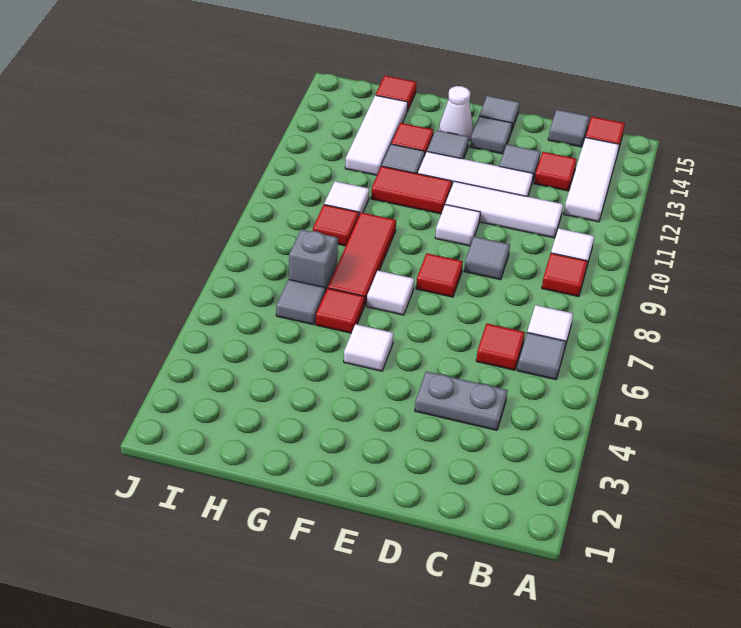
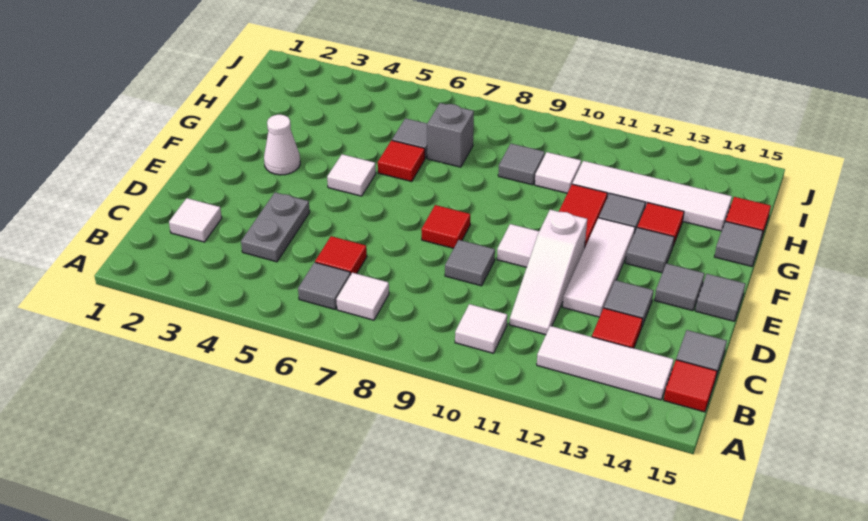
red 1x1 tile [542,253,588,297] -> none
white 1x3 tile [445,181,563,238] -> white 1x3 slope [509,210,587,335]
white 1x1 tile [367,271,414,315] -> white 1x1 tile moved to [169,198,222,242]
white 1x1 cone [439,86,473,140] -> white 1x1 cone moved to [264,115,300,175]
red 1x3 tile [328,213,396,306] -> none
none -> grey 1x1 tile [715,221,763,266]
red 1x1 tile [313,205,359,246] -> grey 1x1 tile [498,144,545,185]
white 1x3 tile [345,95,408,175] -> white 1x4 tile [572,161,732,231]

